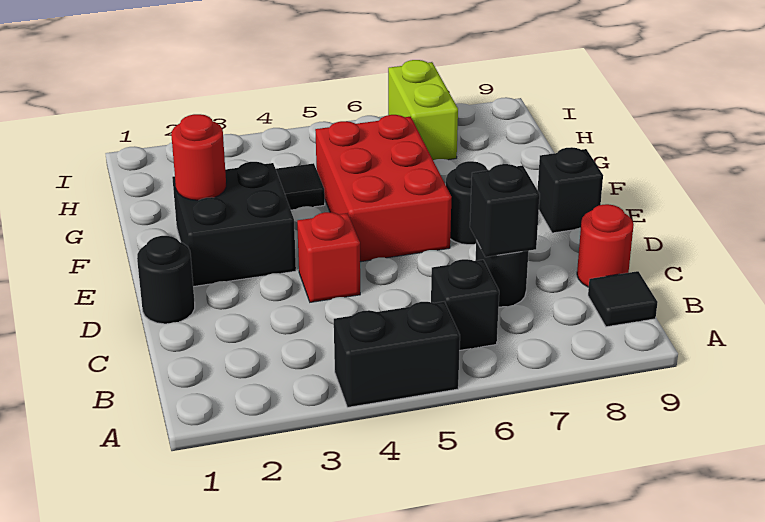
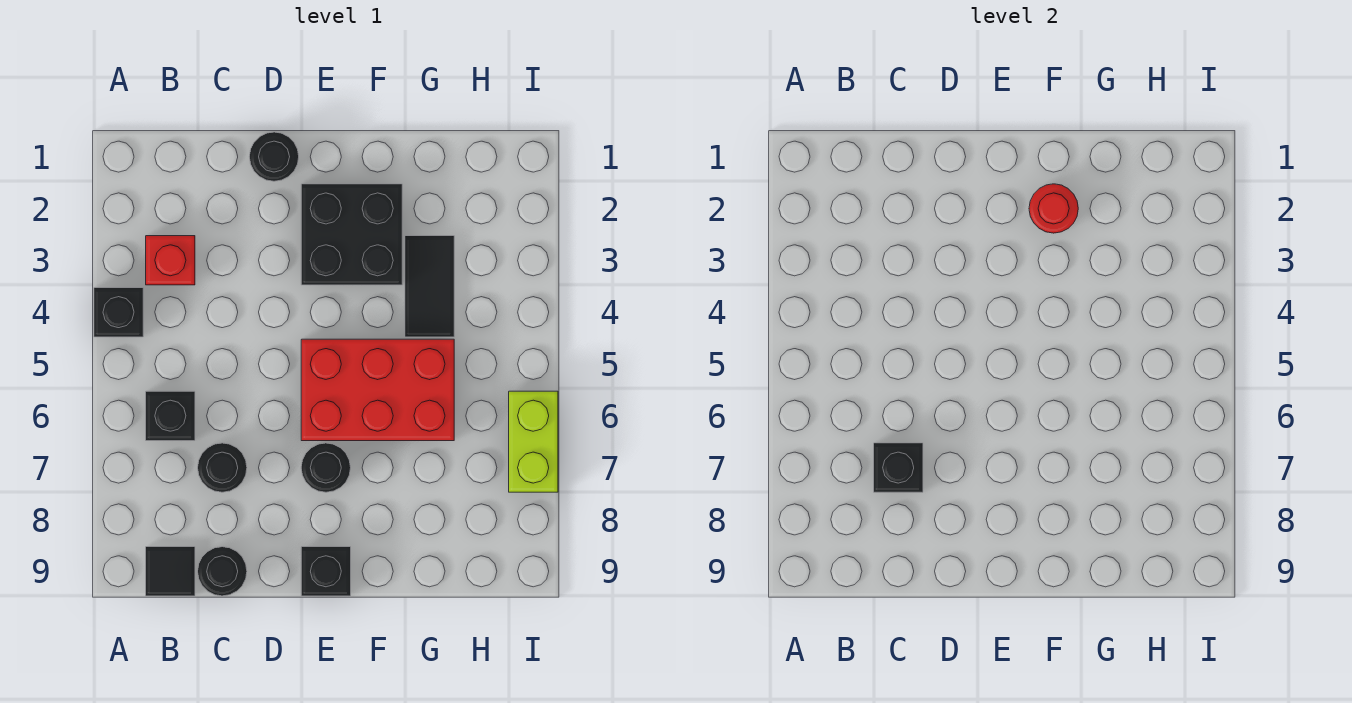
black 1x2 brick [334,302,460,407] -> black 1x1 brick [94,288,143,337]
red 1x1 round brick [577,204,634,287] -> black 1x1 round brick [198,547,247,596]
red 1x1 brick [297,212,360,302] -> red 1x1 brick moved to [146,236,195,285]
lime 1x2 brick [388,60,458,160] -> lime 1x2 brick turned to [509,391,558,492]

